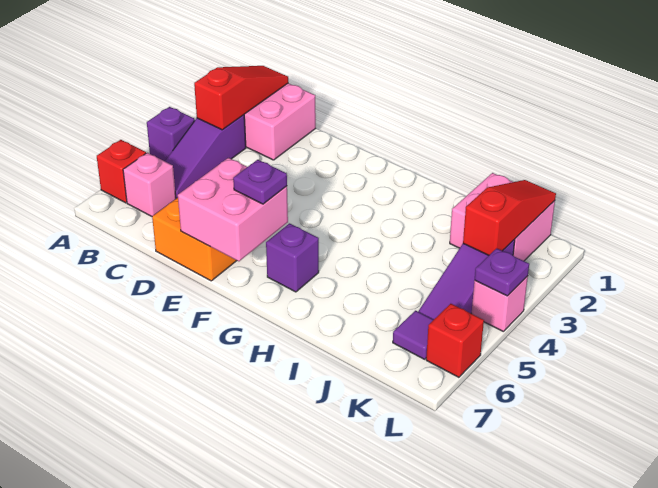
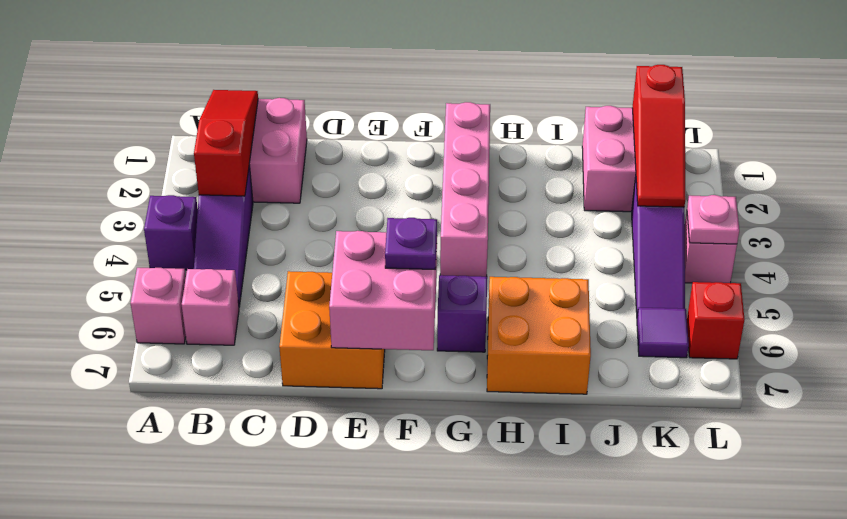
red 1x1 brick [97,140,146,203] -> pink 1x1 brick [131,268,186,344]
none -> pink 1x4 brick [440,102,490,277]
none -> orange 2x2 brick [487,277,591,394]
red 1x3 slope [463,180,556,255] -> red 1x3 slope turned to [632,65,686,207]
purple 1x1 plate [475,248,529,296] -> pink 1x1 plate [687,195,739,244]

